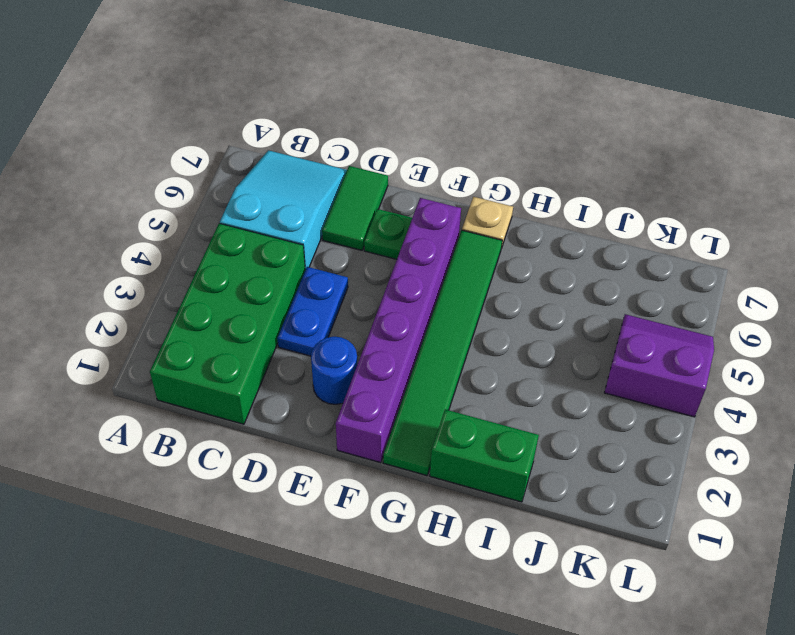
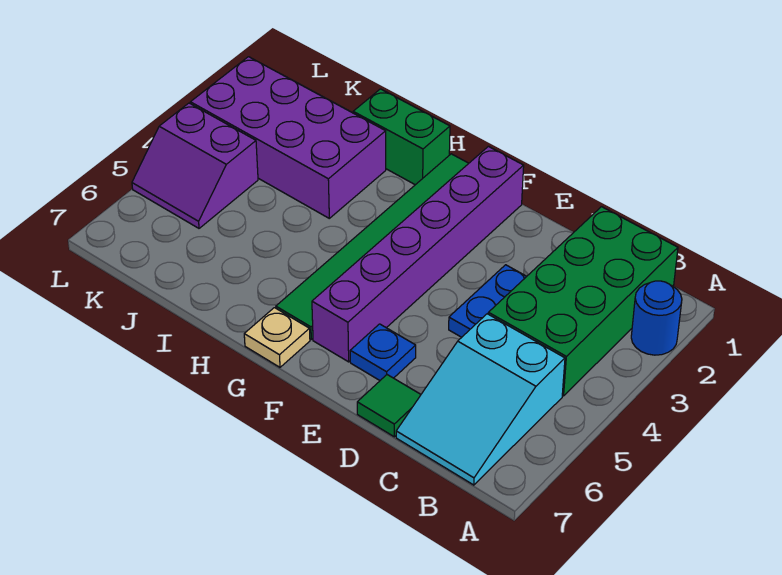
green 1x2 tile [322,166,388,250] -> green 1x1 tile [357,375,421,437]
blue 1x1 round brick [311,337,357,404] -> blue 1x1 round brick moved to [631,281,682,355]
green 1x1 plate [364,209,412,259] -> blue 1x1 plate [350,324,416,380]
none -> purple 2x4 brick [190,57,386,218]

